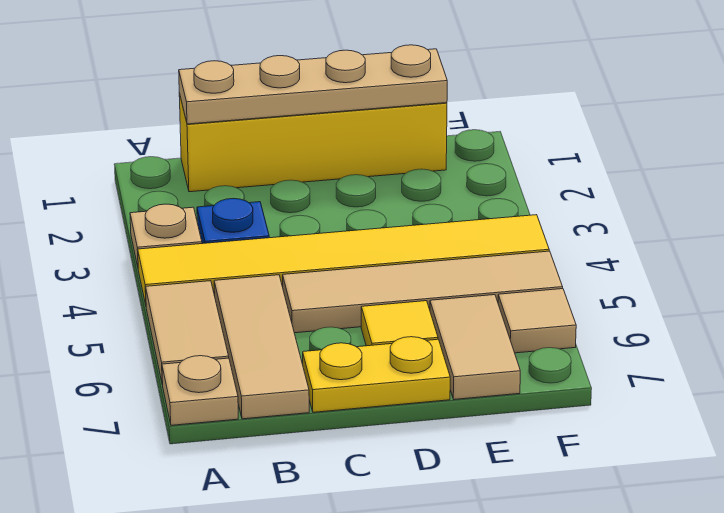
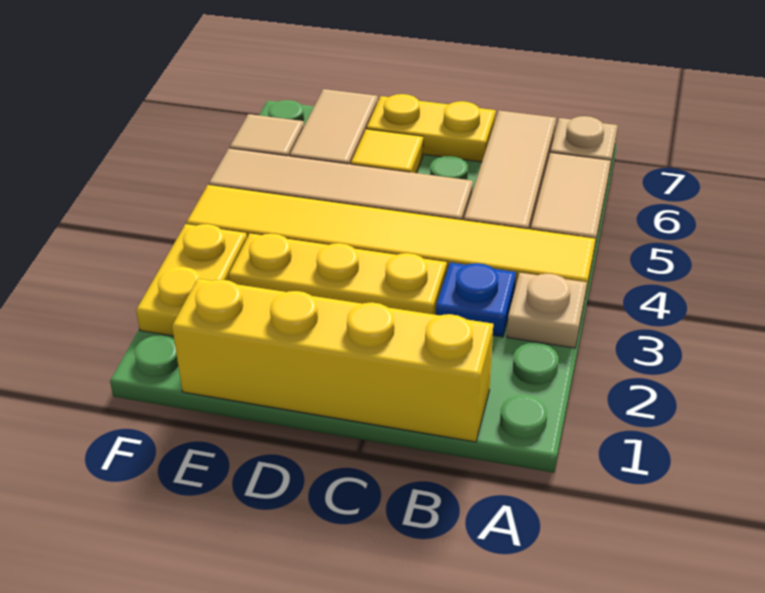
tan 1x4 plate [179,45,447,124] -> none
none -> yellow 1x3 plate [229,234,447,315]
none -> yellow 1x2 plate [136,224,247,336]

